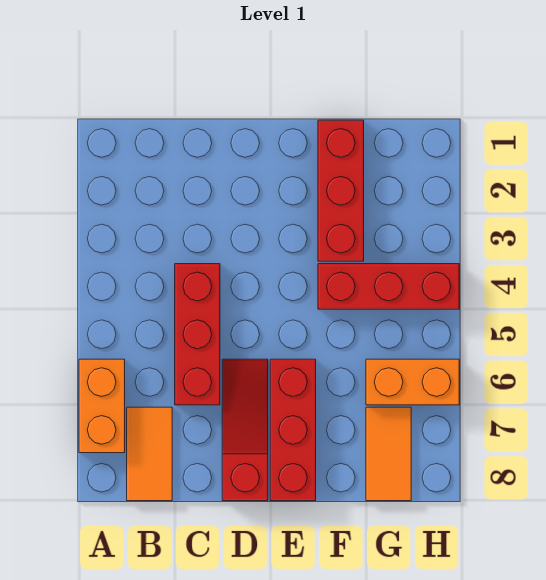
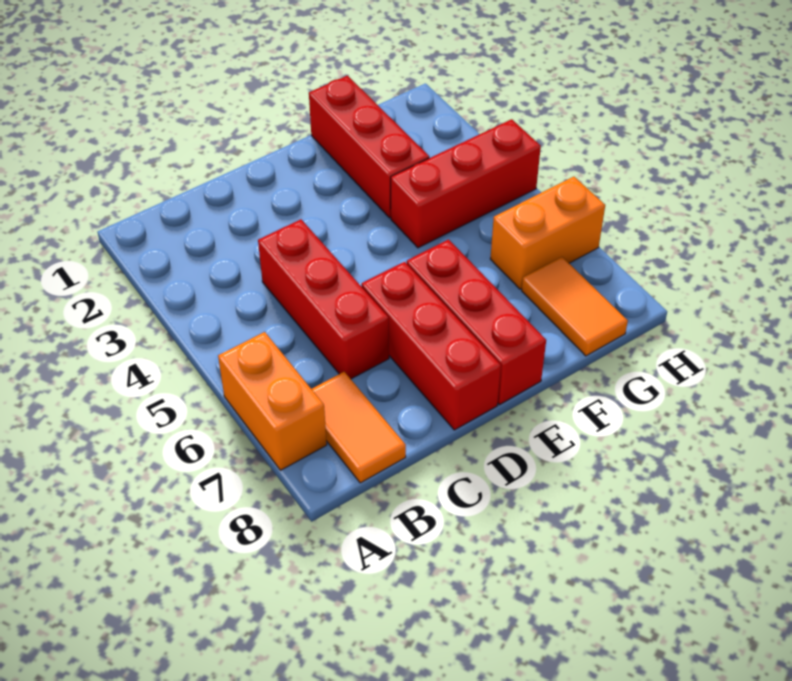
red 1x3 slope [222,359,268,501] -> red 1x3 brick [362,262,501,430]

